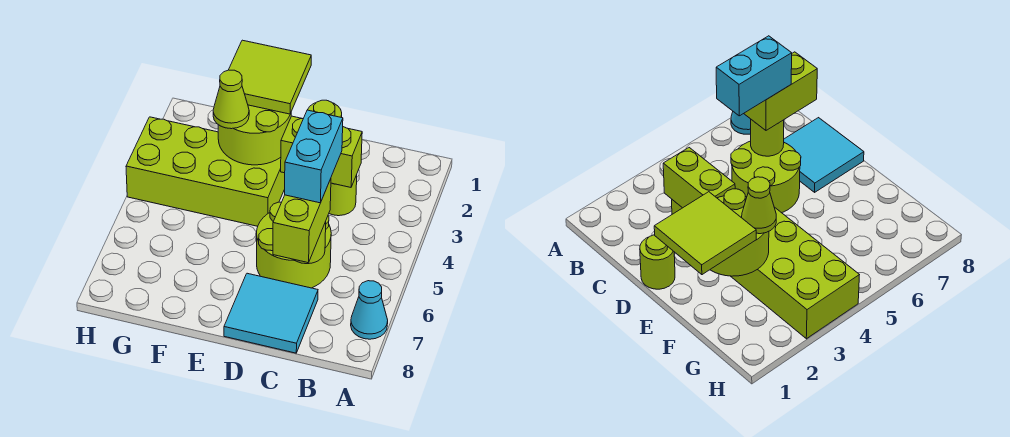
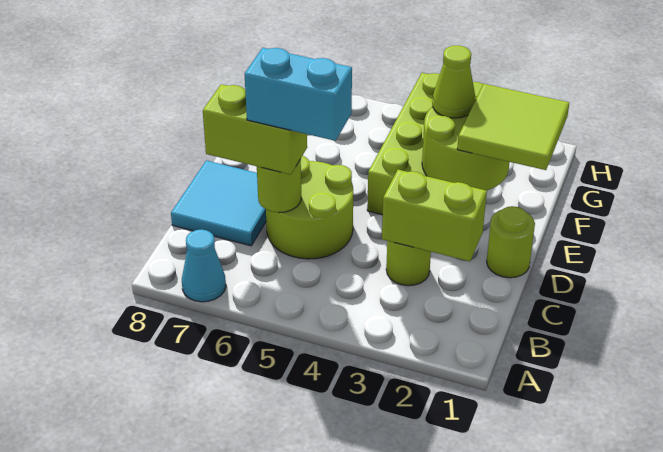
lime 1x2 brick [281,116,362,187] -> lime 1x2 brick turned to [382,170,487,261]

